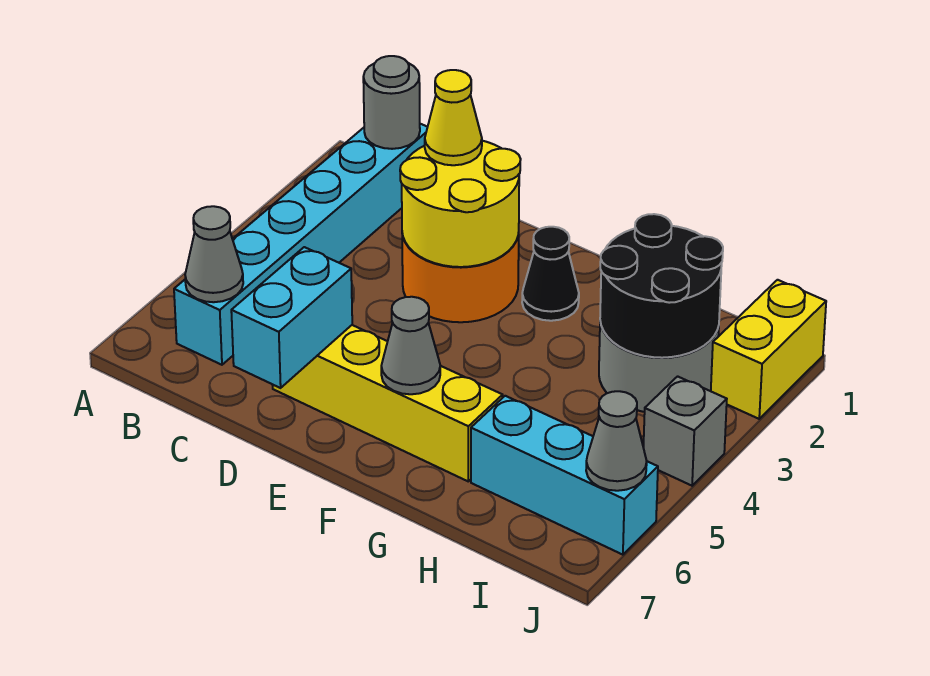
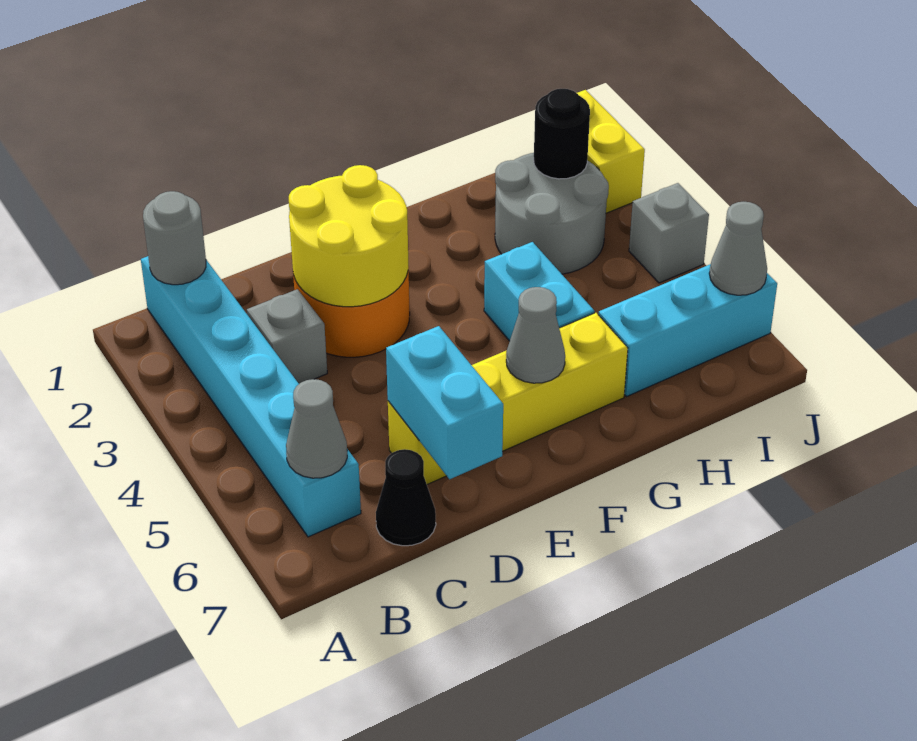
none -> grey 1x1 brick [247,289,327,384]
yellow 1x1 cone [425,70,482,165] -> none
black 1x1 cone [522,227,579,321] -> black 1x1 cone moved to [376,449,436,546]
none -> cyan 1x2 brick [484,242,595,341]
black 2x2 round brick [600,214,723,358] -> black 1x1 round brick [534,89,590,179]

